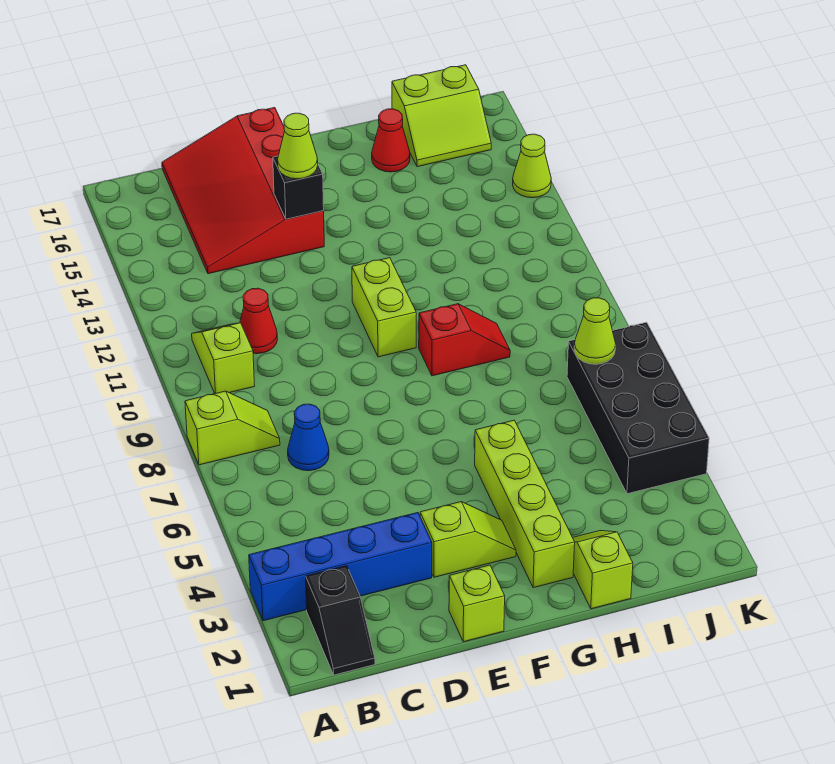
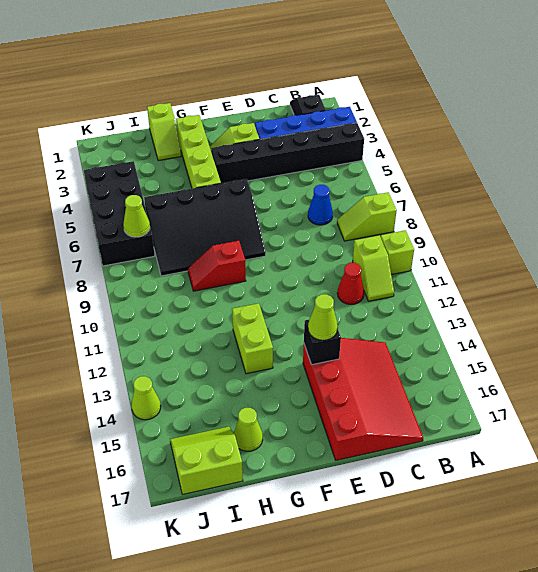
none -> black 1x6 brick [211,123,364,183]
lime 1x1 brick [449,565,505,642] -> lime 1x1 brick moved to [380,230,414,275]
none -> black 3x4 slope [144,179,266,276]
lime 1x2 brick [352,258,416,357] -> lime 1x2 brick moved to [232,303,273,374]
red 1x1 cone [372,109,410,172] -> lime 1x1 cone [234,408,263,451]

